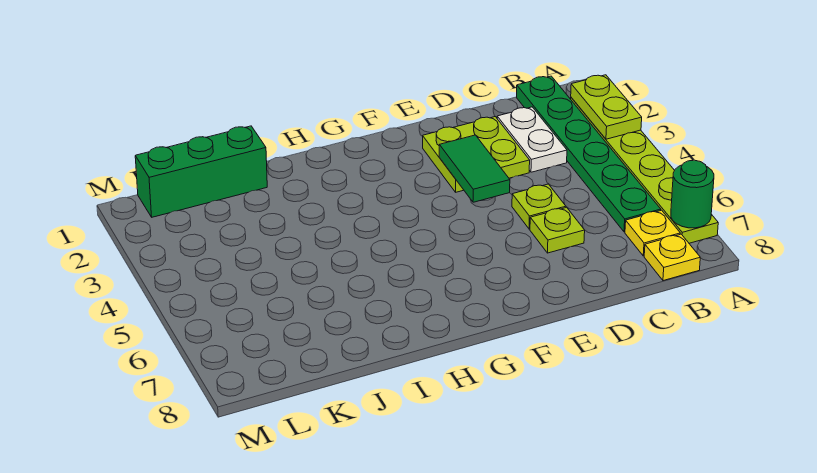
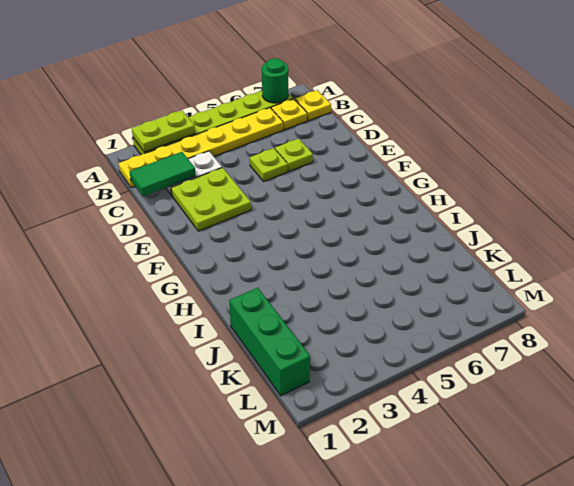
green 1x6 plate [516,76,661,232] -> yellow 1x6 plate [118,108,283,188]
green 1x2 tile [439,135,510,202] -> green 1x2 tile moved to [130,152,196,196]

